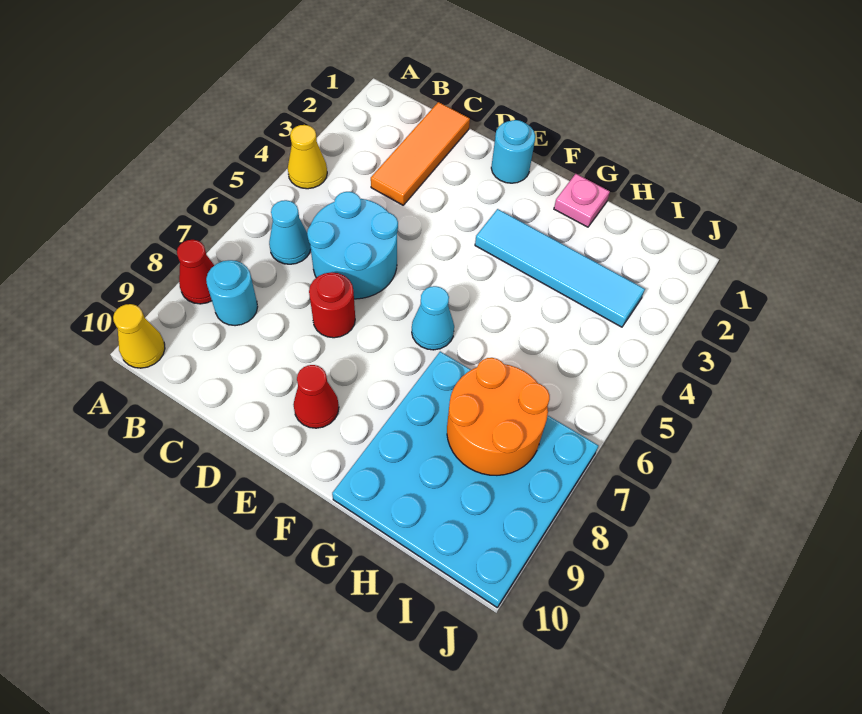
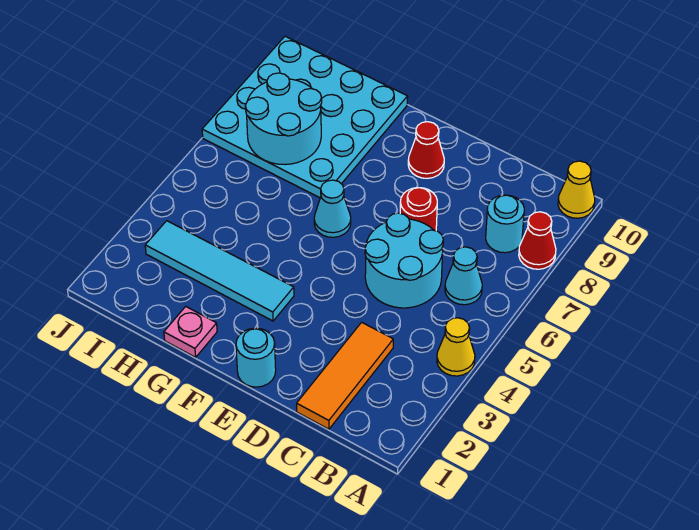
orange 2x2 round brick [447,358,550,475] -> cyan 2x2 round brick [245,73,322,165]

